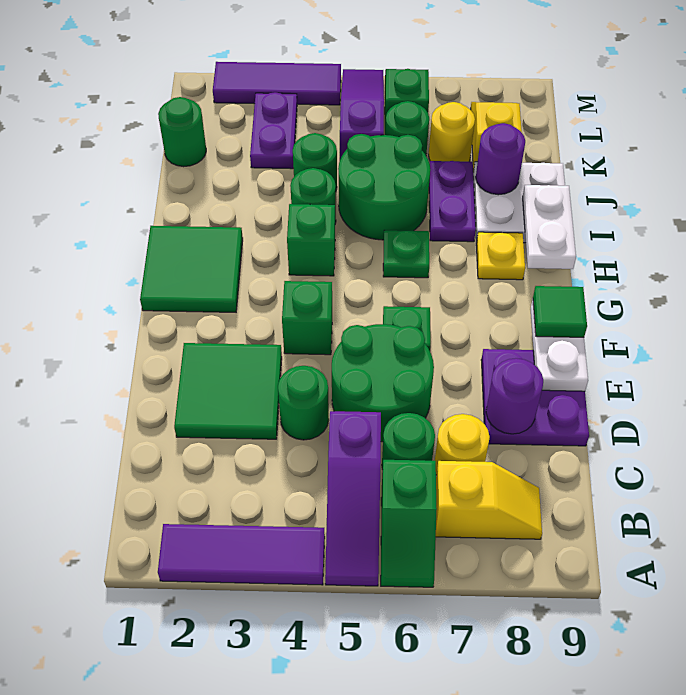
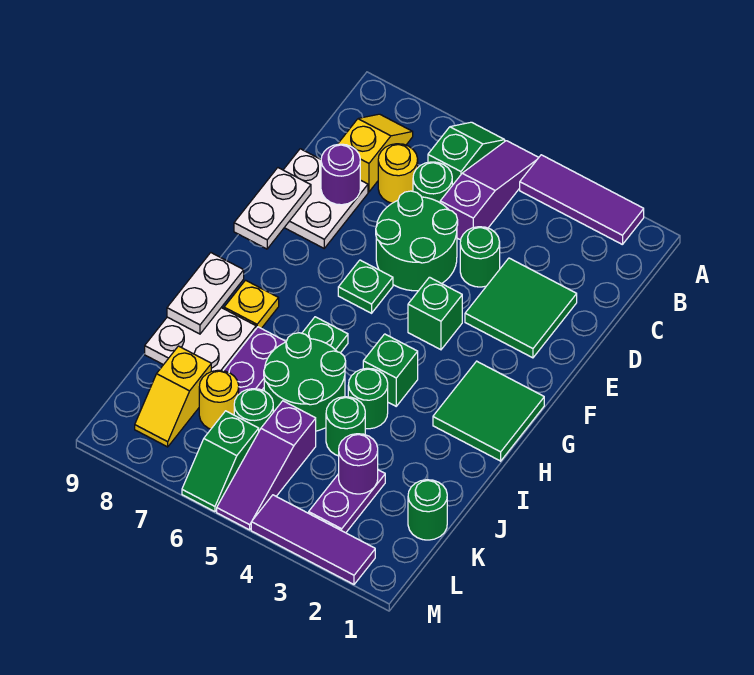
yellow 1x2 slope [436,461,542,539] -> yellow 1x2 slope turned to [338,114,413,192]
purple 2x2 plate [481,349,589,446] -> white 2x2 plate [284,149,368,248]
green 1x1 tile [533,286,587,337] -> none
purple 1x1 round brick [476,123,525,195] -> purple 1x1 round brick moved to [339,434,378,494]

